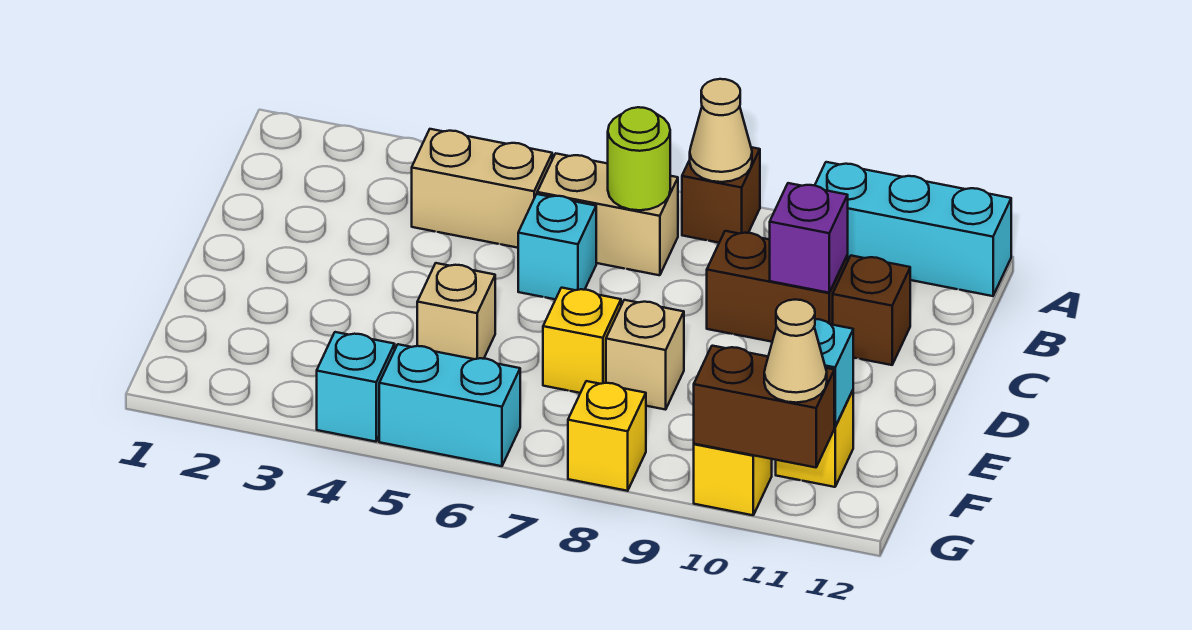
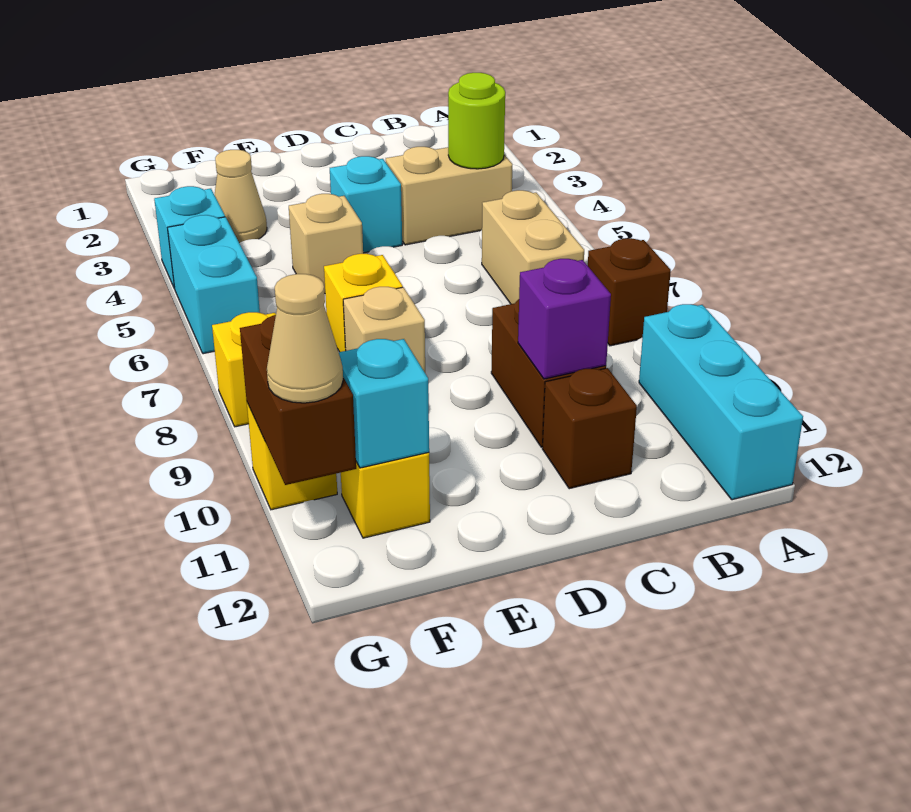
tan 1x1 cone [690,79,752,182] -> tan 1x1 cone moved to [215,150,267,243]
tan 1x2 brick [412,129,552,248] -> tan 1x2 brick turned to [386,147,512,245]
lime 1x1 round brick [608,107,670,210] -> lime 1x1 round brick moved to [448,73,505,169]
cyan 1x1 brick [518,194,596,299] -> cyan 1x1 brick moved to [330,156,402,253]

